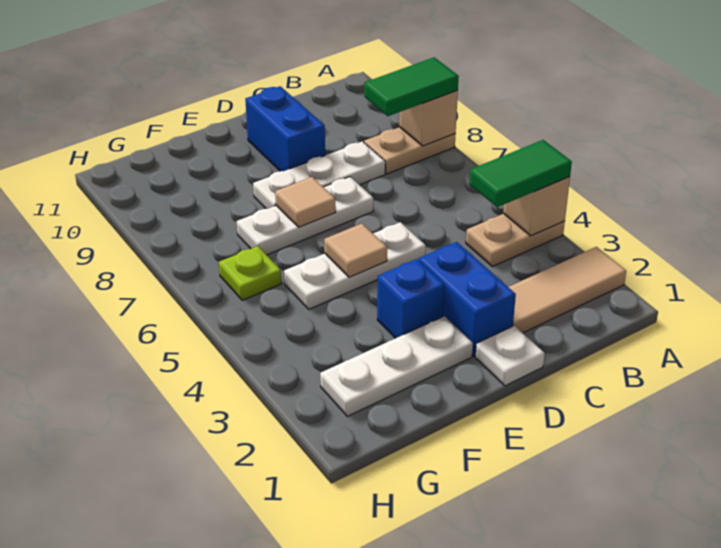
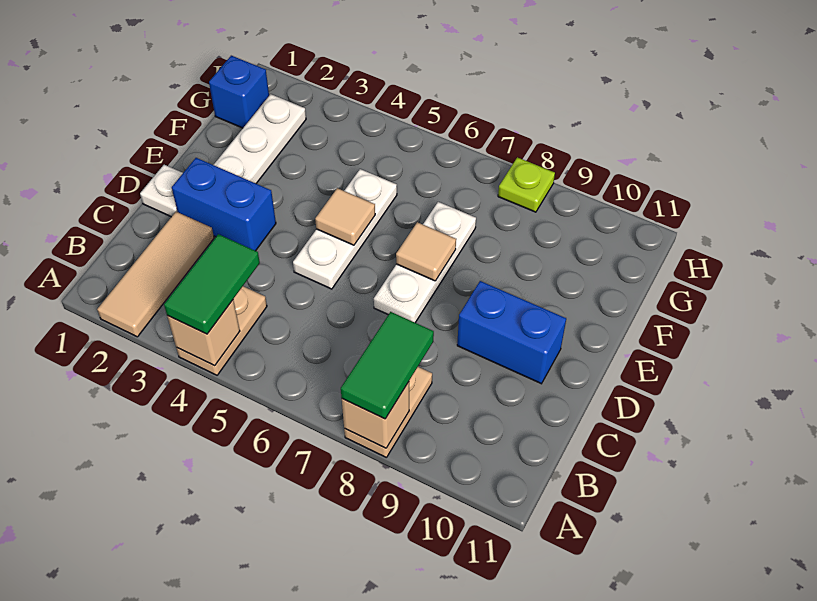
white 1x3 plate [253,141,385,209] -> none
blue 1x1 brick [377,259,445,338] -> blue 1x1 brick moved to [209,56,269,128]
lime 1x1 plate [219,246,282,300] -> lime 1x1 plate moved to [498,157,555,212]

